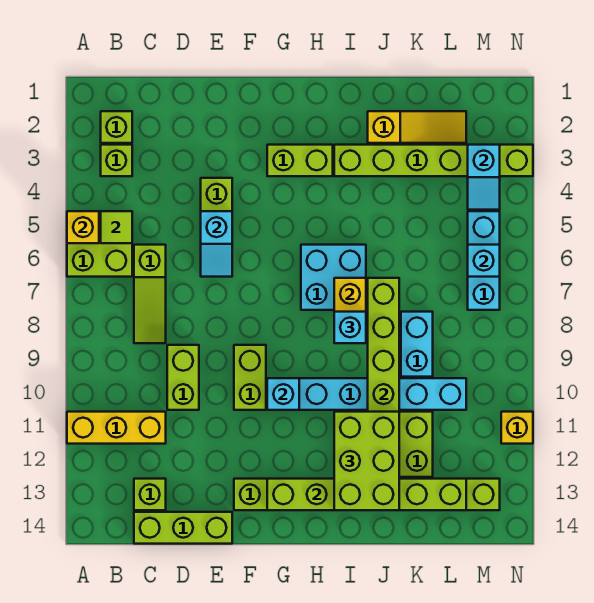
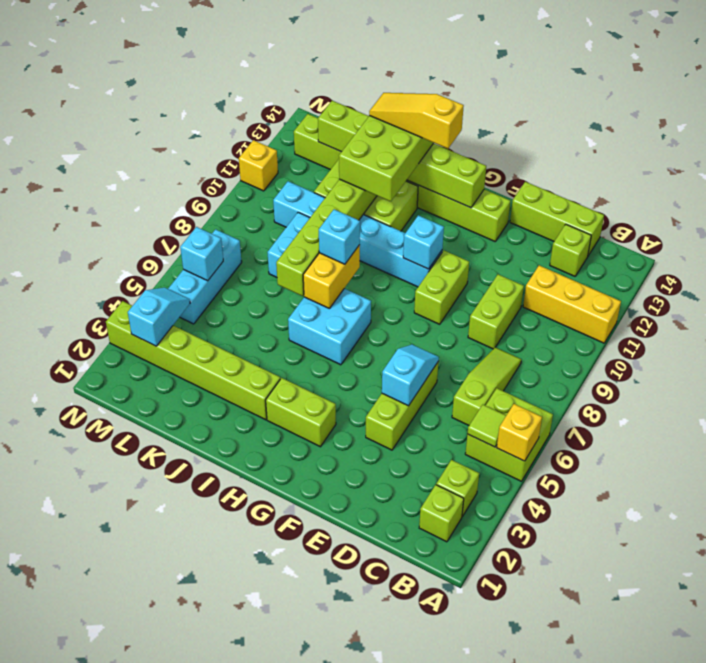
yellow 1x3 slope [368,111,466,143] -> yellow 1x3 slope moved to [369,93,464,149]

